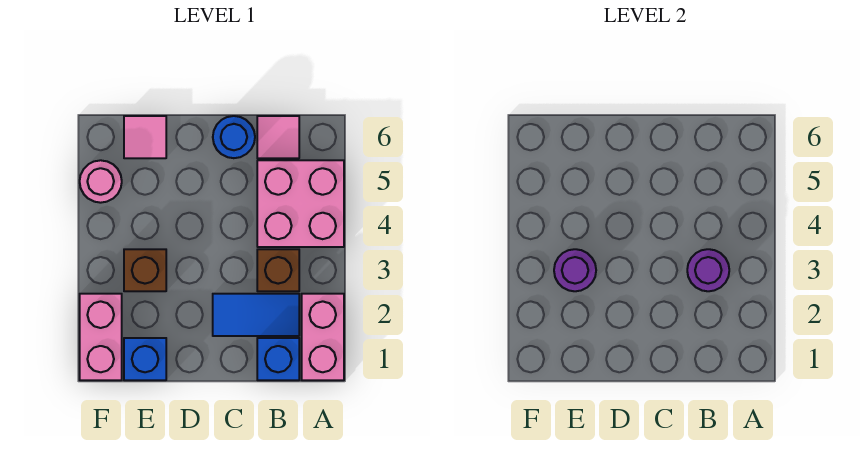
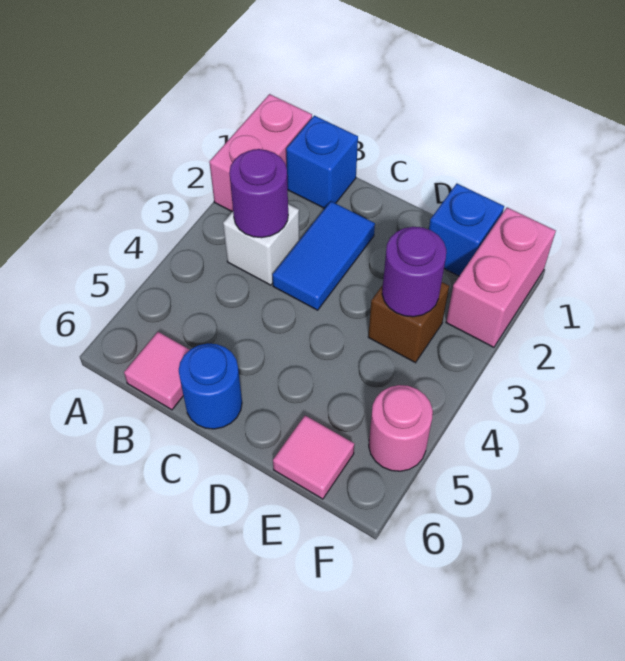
pink 2x2 brick [257,160,344,247] -> none
blue 1x2 tile [213,294,299,336] -> blue 1x2 tile turned to [273,201,375,310]
brown 1x1 brick [257,249,299,291] -> white 1x1 brick [223,204,299,285]

